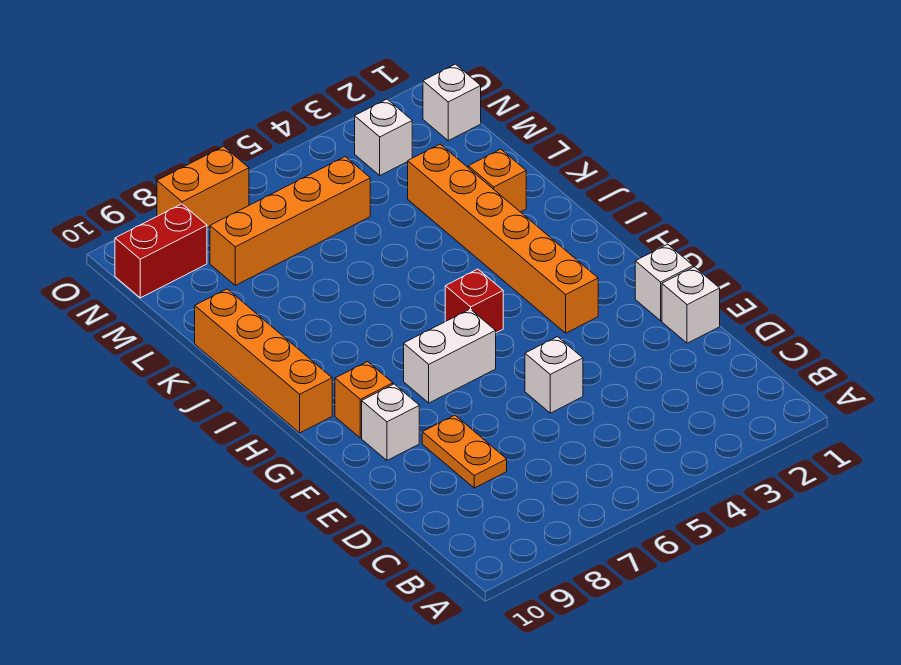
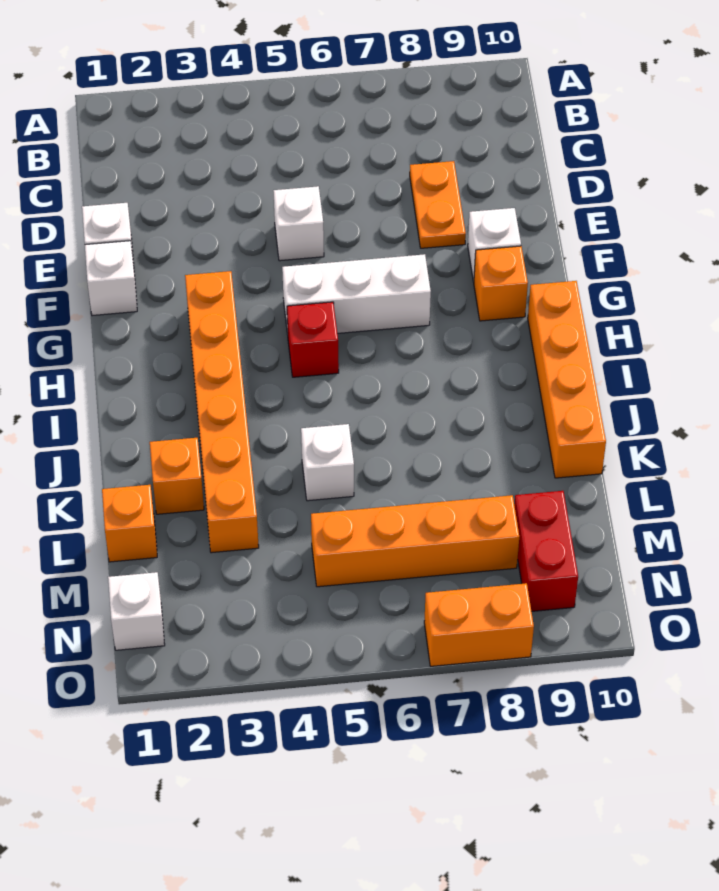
white 1x2 brick [404,309,496,403] -> white 1x3 brick [282,254,431,335]
none -> orange 1x1 brick [102,485,157,562]
white 1x1 brick [355,99,412,175] -> white 1x1 brick moved to [301,424,354,501]
red 1x2 brick [115,204,207,298] -> red 1x2 brick turned to [514,491,578,611]

